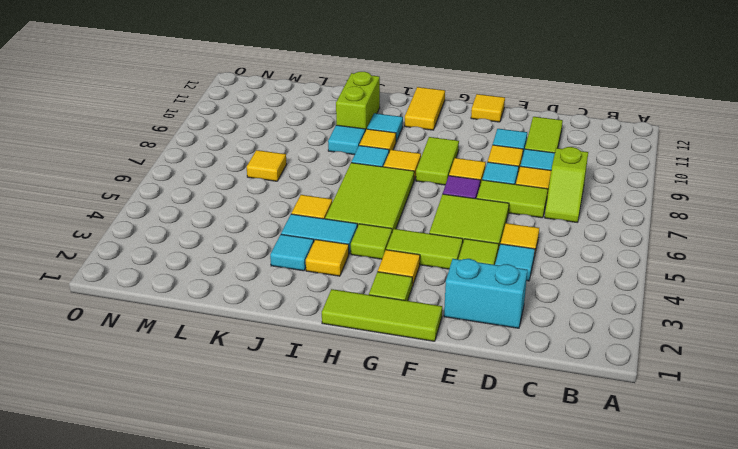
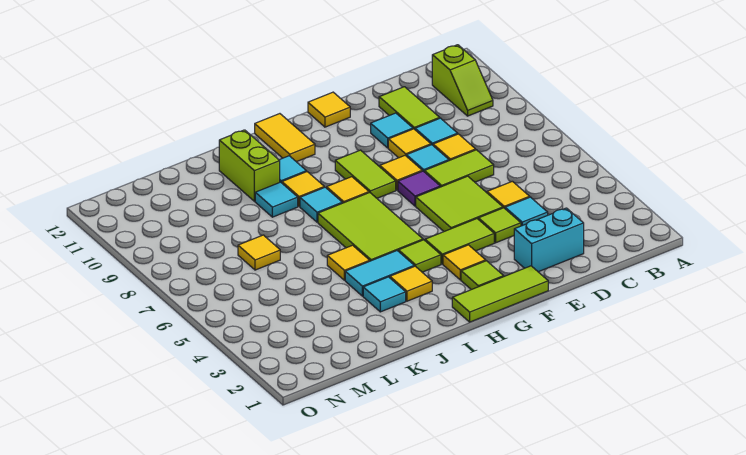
lime 1x2 slope [545,147,588,222] -> lime 1x2 slope moved to [432,45,493,116]

